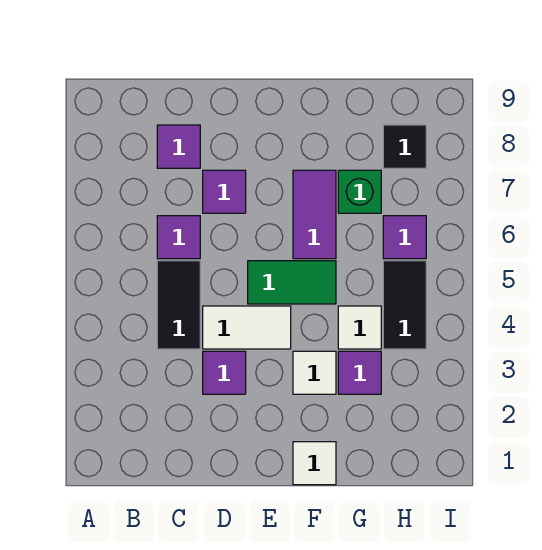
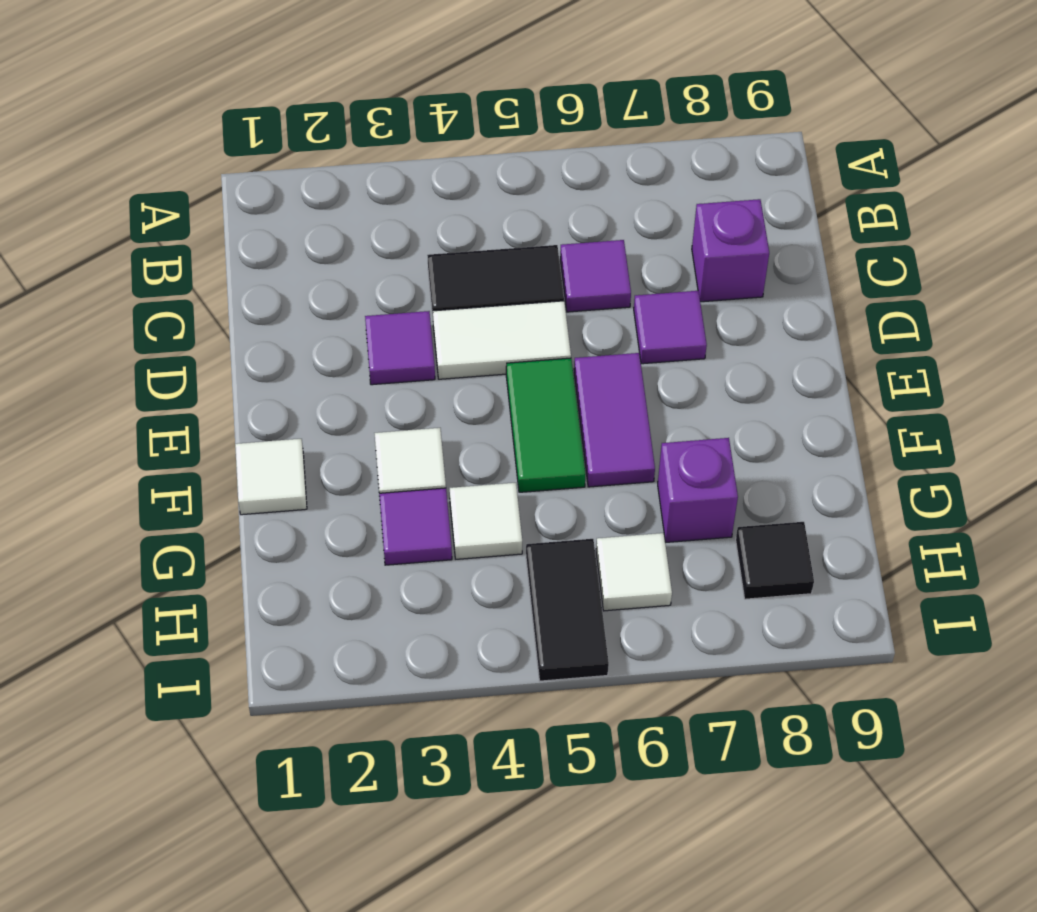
purple 1x1 tile [157,125,200,168] -> purple 1x1 brick [692,199,769,302]
white 1x2 tile [203,306,291,349] -> white 1x2 tile turned to [433,301,571,379]
purple 1x2 tile [293,170,336,259] -> purple 1x2 tile turned to [574,353,655,487]
green 1x1 brick [338,170,381,213] -> purple 1x1 brick [658,438,738,543]
black 1x2 tile [383,261,426,349] -> black 1x2 tile turned to [526,539,609,681]
purple 1x1 tile [383,216,426,259] -> white 1x1 tile [596,533,672,611]

